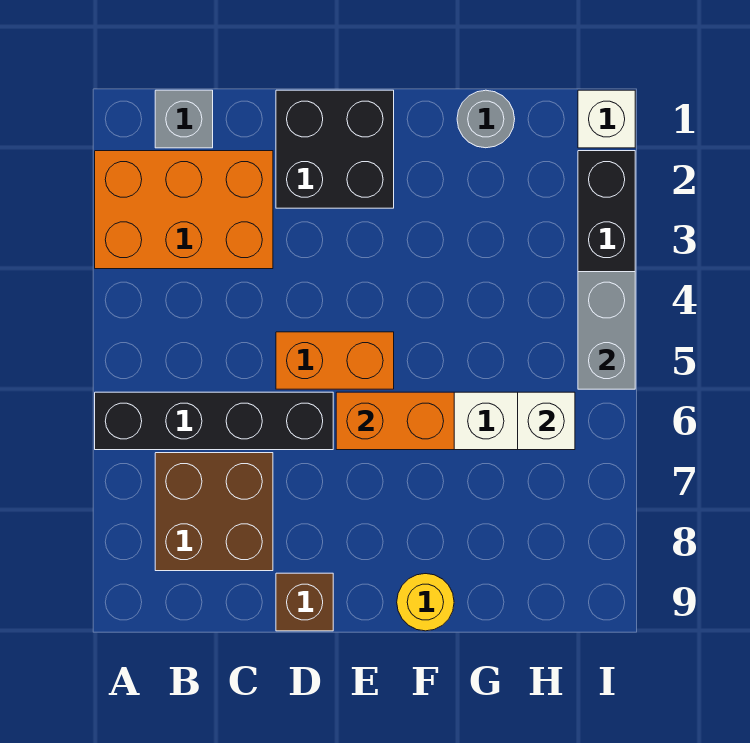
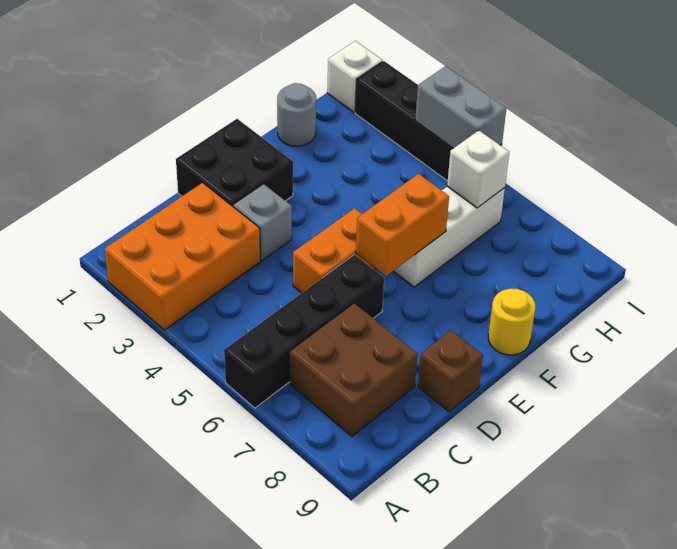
grey 1x1 brick [155,90,213,148] -> grey 1x1 brick moved to [233,184,292,261]

